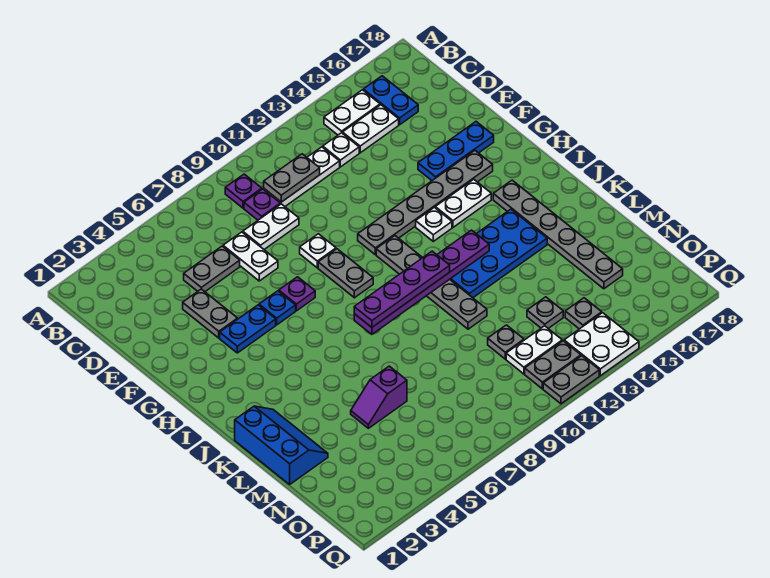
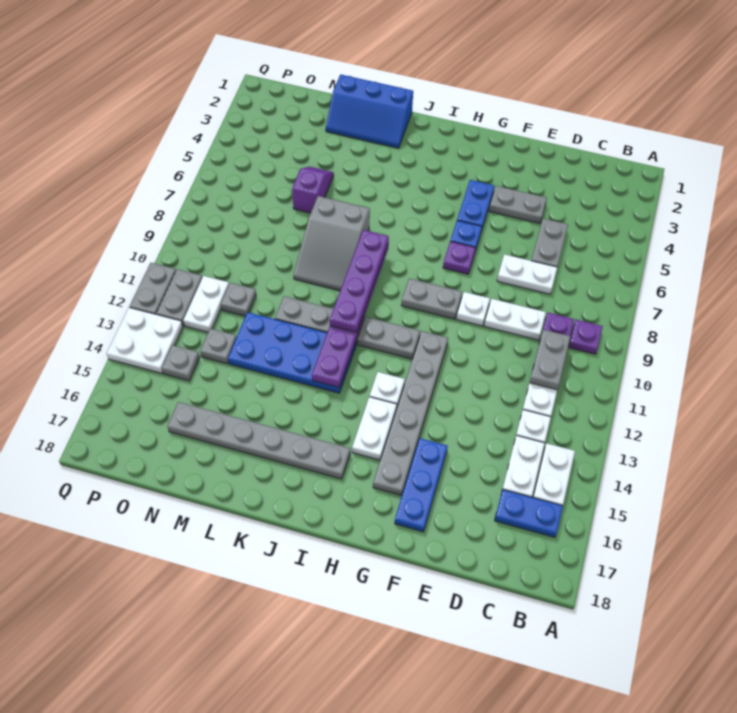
white 1x2 plate [243,204,299,249] -> white 1x2 plate turned to [484,299,546,340]
blue 2x4 plate [450,209,547,298] -> blue 2x4 plate turned to [228,312,356,393]
none -> grey 2x3 slope [293,196,370,290]

